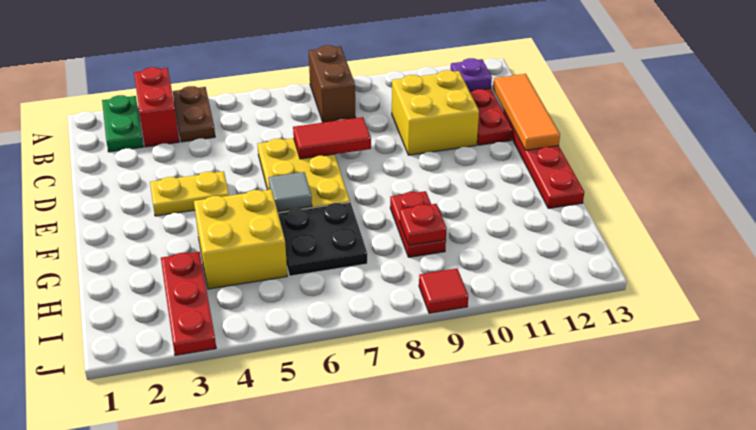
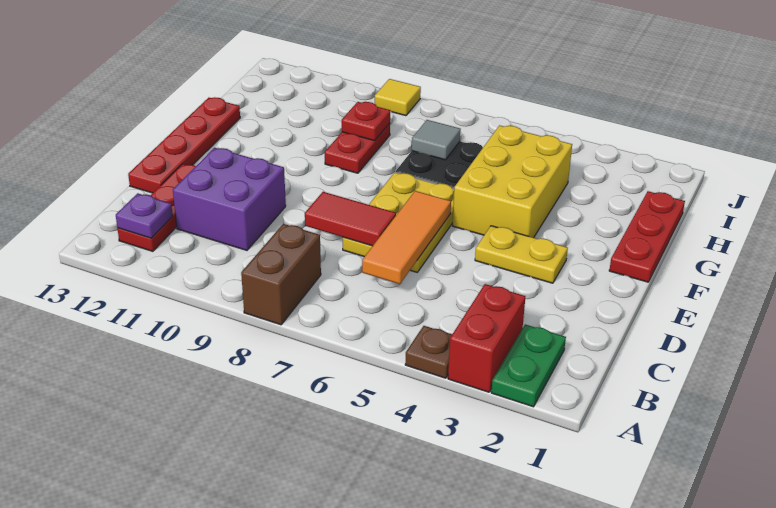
brown 1x2 plate [173,86,215,142] -> brown 1x1 plate [405,326,452,378]
yellow 2x2 brick [392,70,479,155] -> purple 2x2 brick [173,148,286,250]
orange 1x3 tile [493,74,560,150] -> orange 1x3 tile moved to [362,191,451,284]
grey 1x1 tile [268,172,312,211] -> grey 1x1 tile moved to [412,120,461,160]
yellow 2x2 brick [194,189,287,289] -> yellow 2x3 brick [452,125,572,238]
red 1x3 plate [161,252,216,355] -> red 1x3 plate moved to [609,191,685,282]
red 1x1 tile [419,269,468,313] -> yellow 1x1 tile [374,79,421,116]

